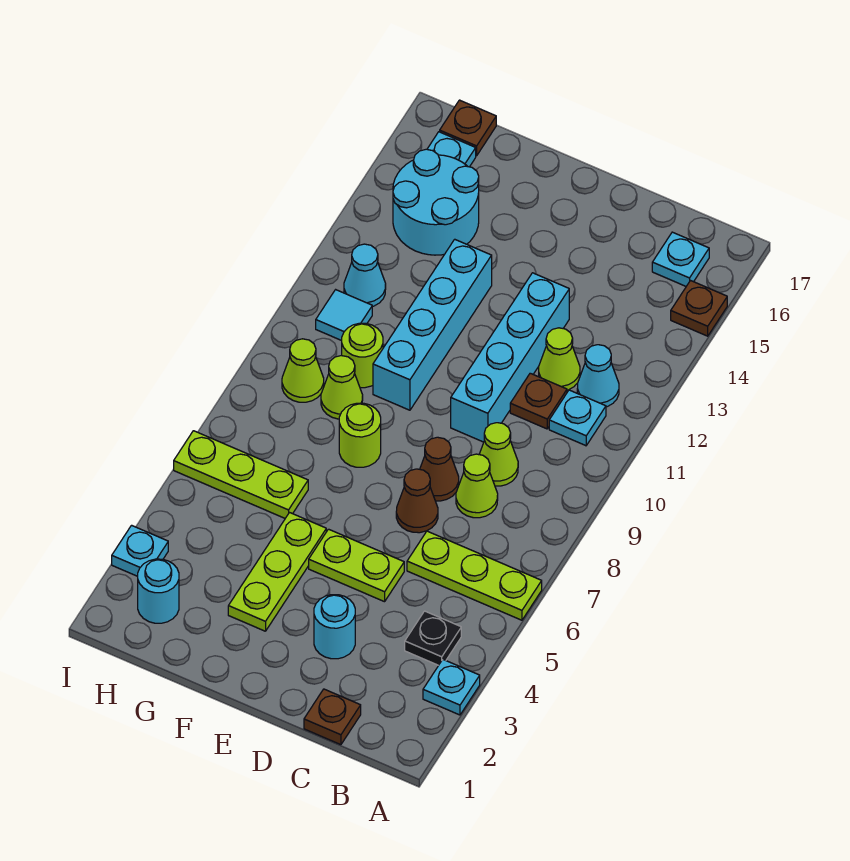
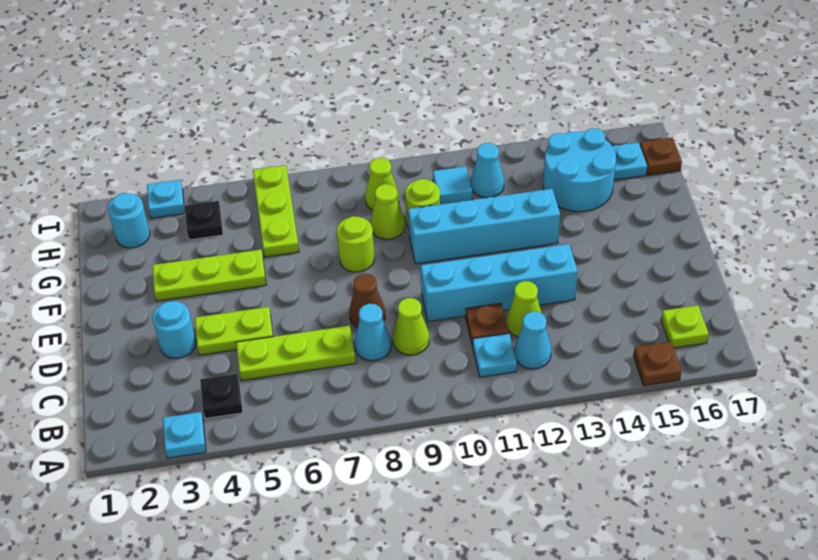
lime 1x3 plate [407,531,542,620] -> lime 1x3 plate turned to [236,326,356,381]
cyan 1x1 plate [652,232,709,286] -> lime 1x1 plate [661,305,709,348]
brown 1x1 plate [304,689,361,745] -> none
lime 1x1 cone [456,454,498,518] -> cyan 1x1 cone [355,304,391,361]
lime 1x2 plate [309,529,404,602] -> lime 1x2 plate turned to [195,307,273,355]
brown 1x1 cone [396,469,438,533] -> none
none -> black 1x1 plate [185,201,223,240]

